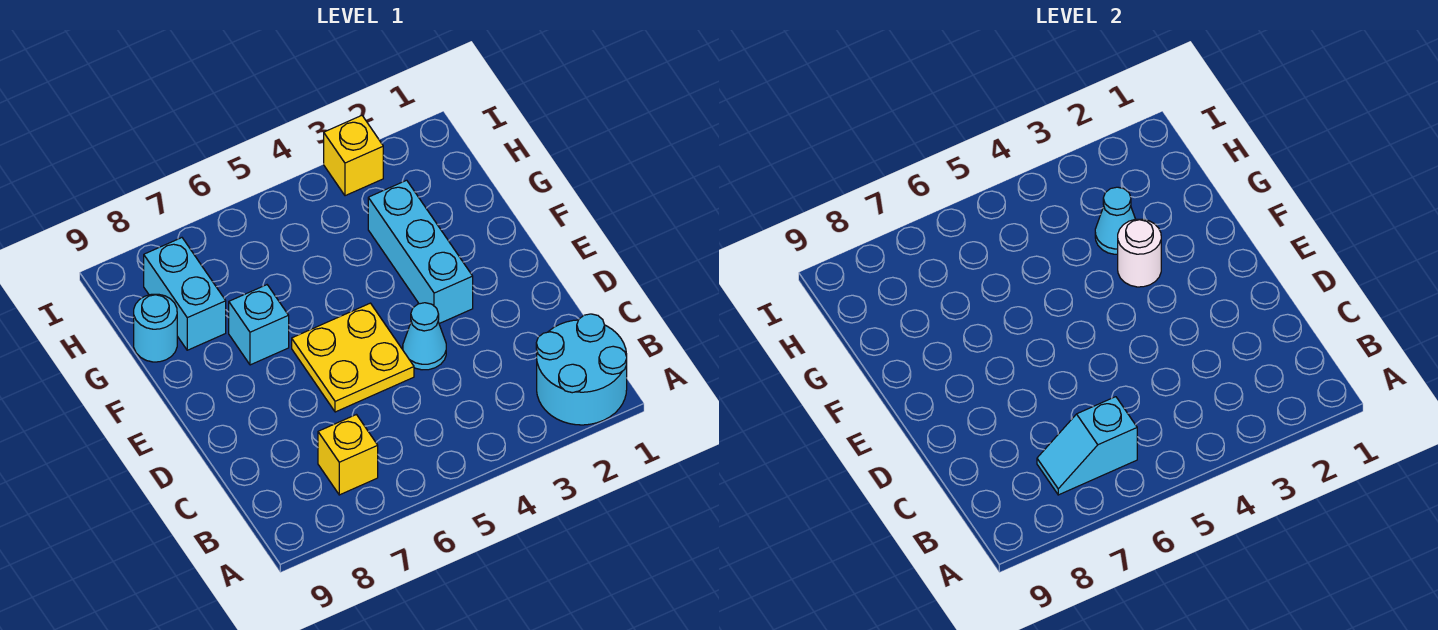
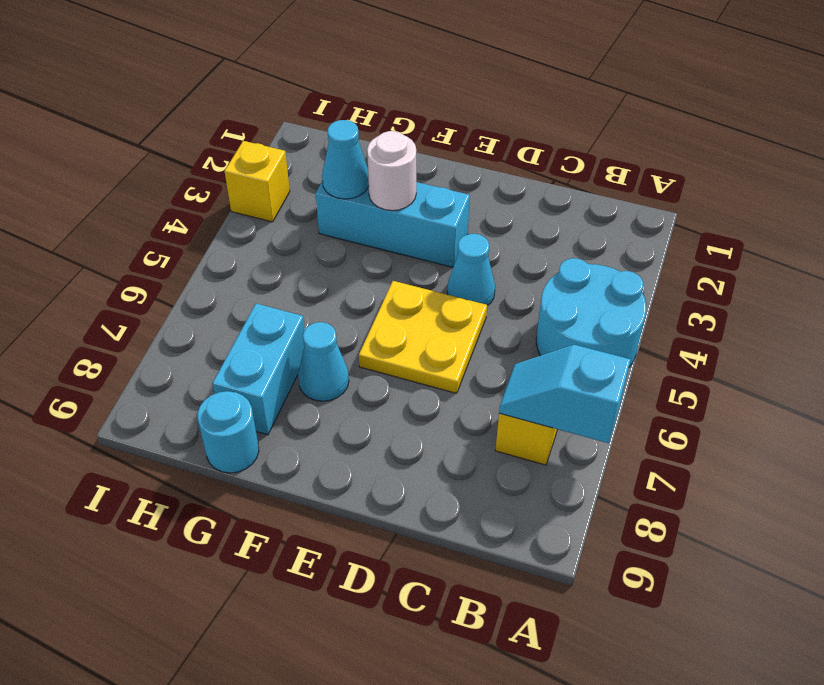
cyan 2x2 round brick [536,314,627,425] -> cyan 2x2 round brick moved to [536,258,646,367]
cyan 1x2 slope [1037,397,1137,495] -> cyan 1x2 slope turned to [499,345,631,443]
cyan 1x1 brick [229,285,289,365] -> cyan 1x1 cone [298,322,349,401]
cyan 1x2 brick [144,238,226,350] -> cyan 1x2 brick turned to [212,303,305,435]

